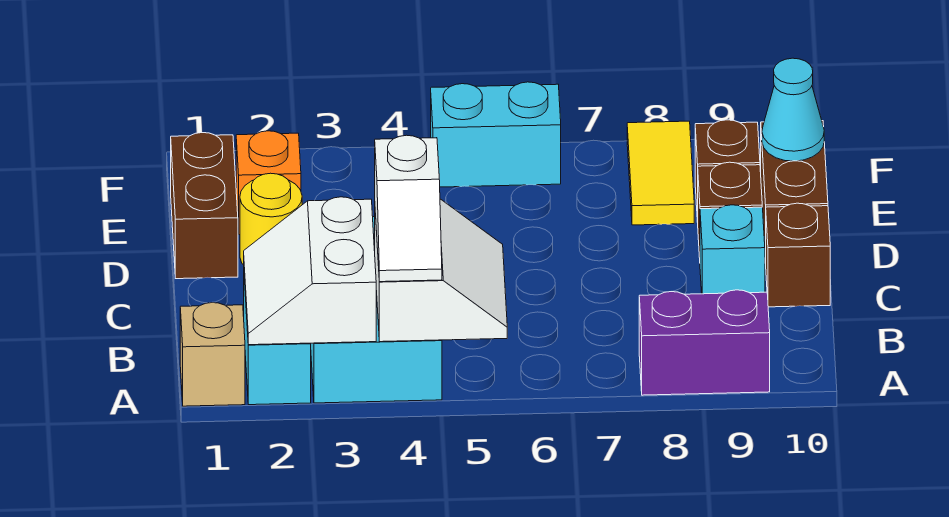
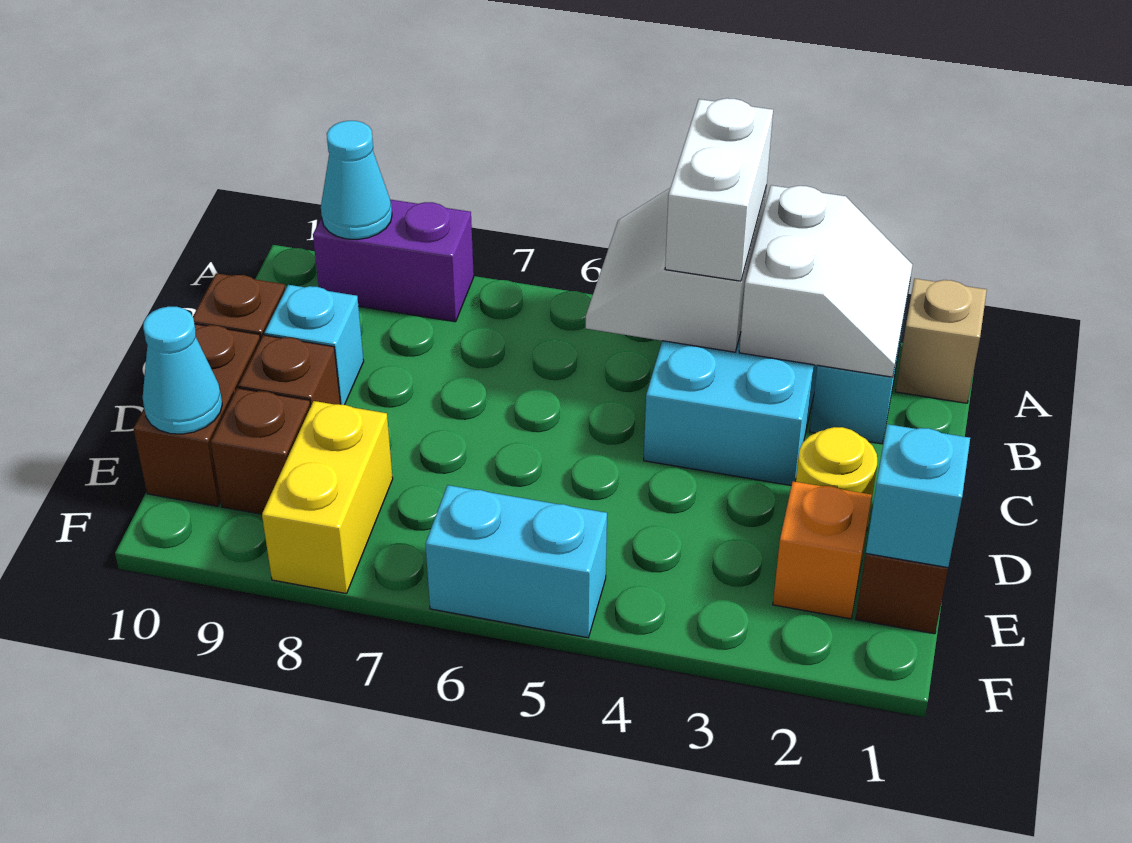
white 1x2 slope [375,135,442,282] -> white 1x2 brick [665,98,773,281]
none -> cyan 1x1 cone [321,121,392,240]
none -> cyan 1x1 brick [866,424,970,568]
yellow 1x2 tile [627,121,694,225] -> yellow 1x2 brick [262,401,393,594]

